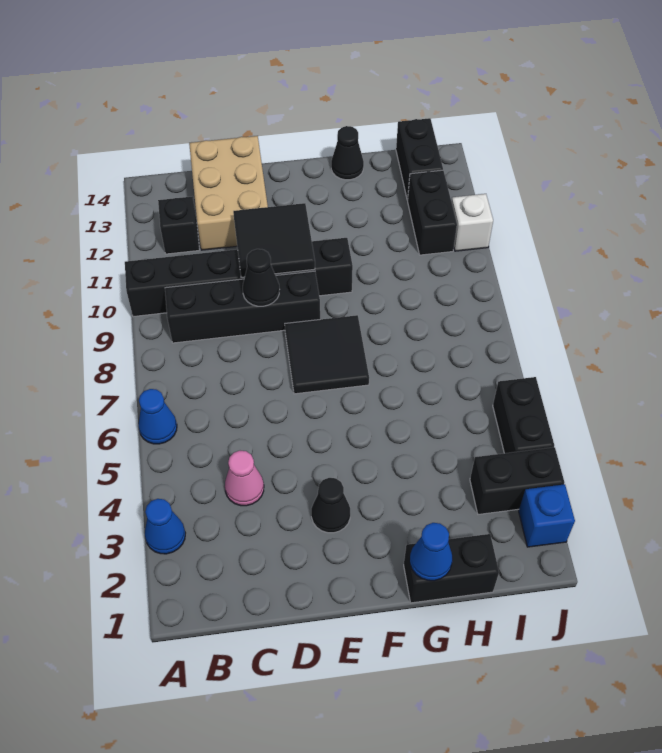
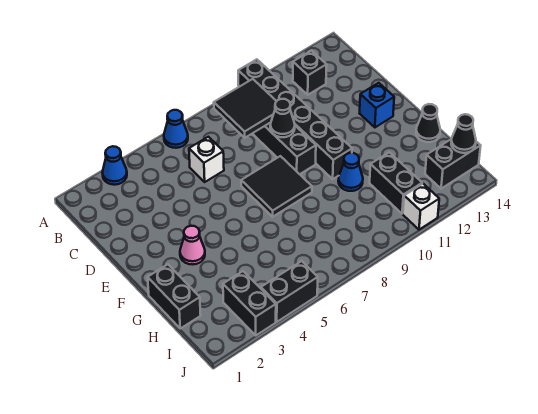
pink 1x1 cone [225,451,264,506] -> pink 1x1 cone moved to [180,226,205,264]
none -> white 1x1 brick [189,137,224,182]
tan 2x3 brick [189,136,268,250] -> none
black 2x2 tile [233,203,315,278] -> black 2x2 tile moved to [214,79,277,138]
black 1x1 cone [311,478,350,533] -> black 1x1 cone moved to [451,114,476,153]
blue 1x1 cone [410,523,452,581] -> blue 1x1 cone moved to [338,153,363,191]
black 1x2 brick [408,170,457,255] -> black 1x2 brick turned to [370,152,422,214]
blue 1x1 brick [519,484,575,547] -> blue 1x1 brick moved to [360,83,394,127]

